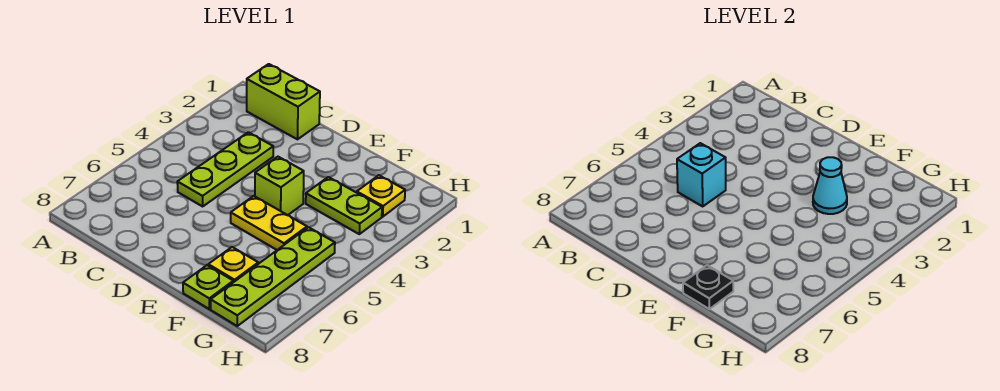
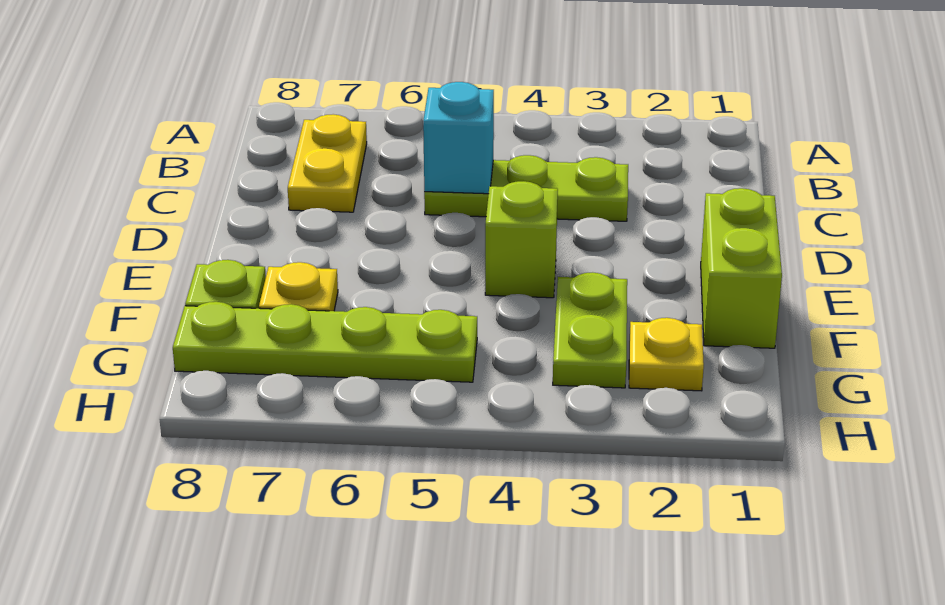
lime 1x2 brick [247,64,320,139] -> lime 1x2 brick moved to [701,188,782,348]
yellow 1x2 plate [231,196,307,250] -> yellow 1x2 plate moved to [288,114,367,212]
cyan 1x1 cone [813,157,847,214] -> none
black 1x1 plate [683,265,733,309] -> none

